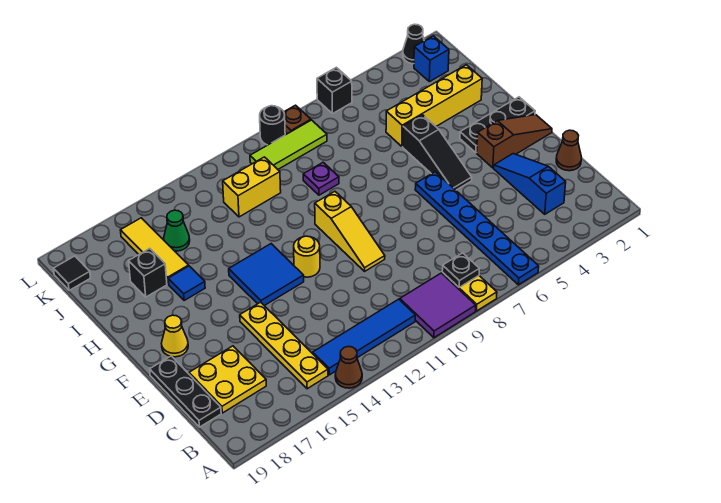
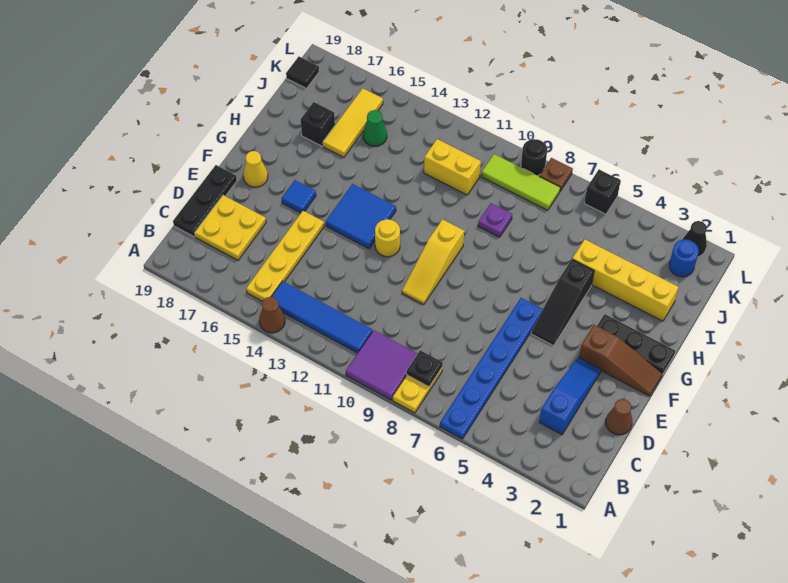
blue 1x1 tile [168,266,205,301] -> blue 1x1 tile moved to [282,180,316,213]
blue 1x1 brick [414,36,449,82] -> blue 1x1 round brick [669,239,699,277]

